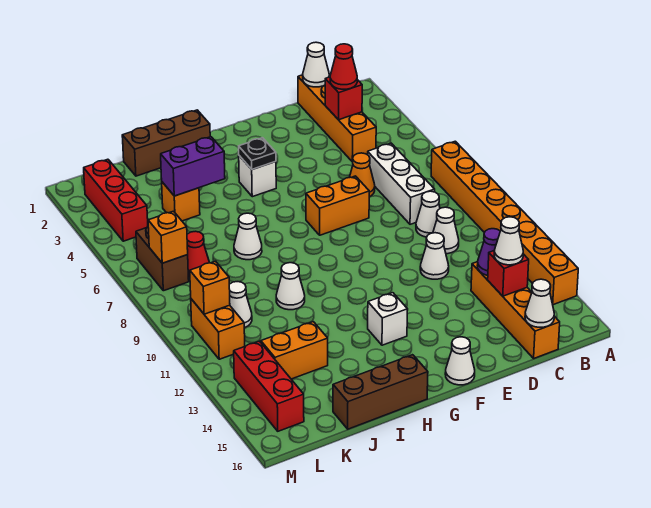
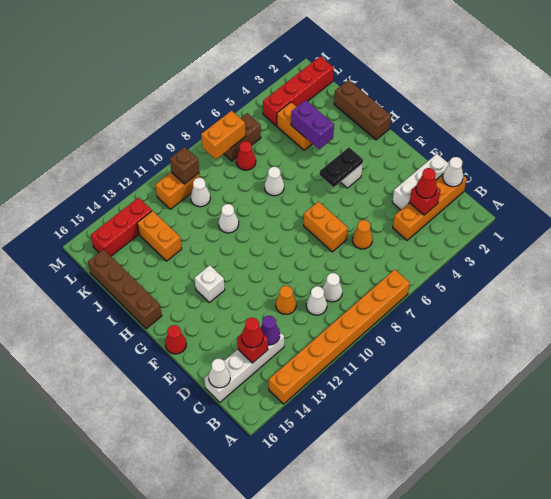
white 1x3 brick [368,143,435,224] -> white 1x3 brick moved to [392,154,449,210]
orange 1x4 brick [471,262,560,358] -> white 1x4 brick [204,332,284,402]
white 1x1 cone [494,217,523,265] -> red 1x1 cone [242,318,263,348]
white 1x1 cone [420,233,449,279] -> orange 1x1 cone [276,286,296,314]
white 1x1 cone [445,337,475,385] -> red 1x1 cone [165,325,186,354]
black 1x1 plate [239,138,276,169] -> black 1x2 plate [320,147,363,187]
brown 1x3 brick [333,355,428,429] -> brown 1x4 brick [88,249,162,329]
orange 1x1 brick [162,182,200,221] -> orange 1x2 brick [277,102,312,150]
red 1x3 brick [84,159,148,241] -> red 1x4 brick [263,56,334,126]
orange 1x1 brick [148,211,188,263] -> orange 1x2 brick [201,111,246,159]
orange 1x1 brick [190,261,230,314] -> brown 1x1 brick [170,147,199,184]

